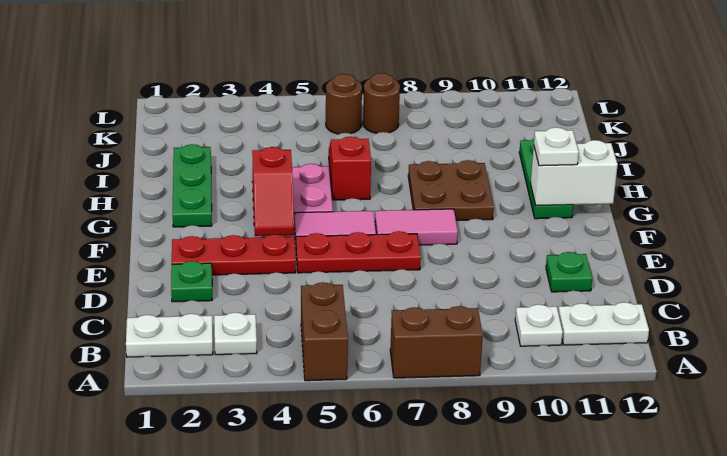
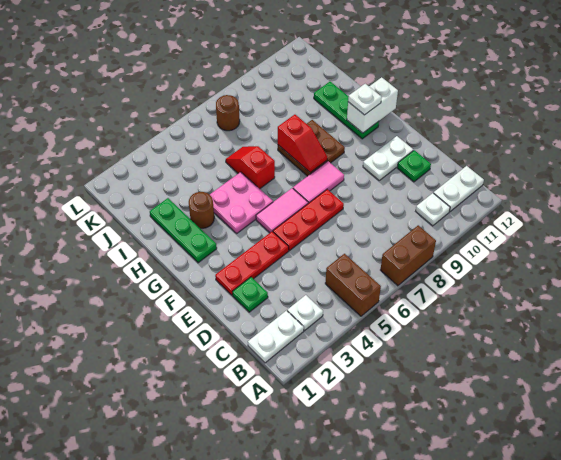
none -> white 1x2 plate [363,136,413,180]
red 1x2 slope [252,147,294,236] -> red 1x2 slope moved to [278,115,327,173]
brown 1x1 round brick [326,74,362,134] -> brown 1x1 round brick moved to [189,192,214,228]

